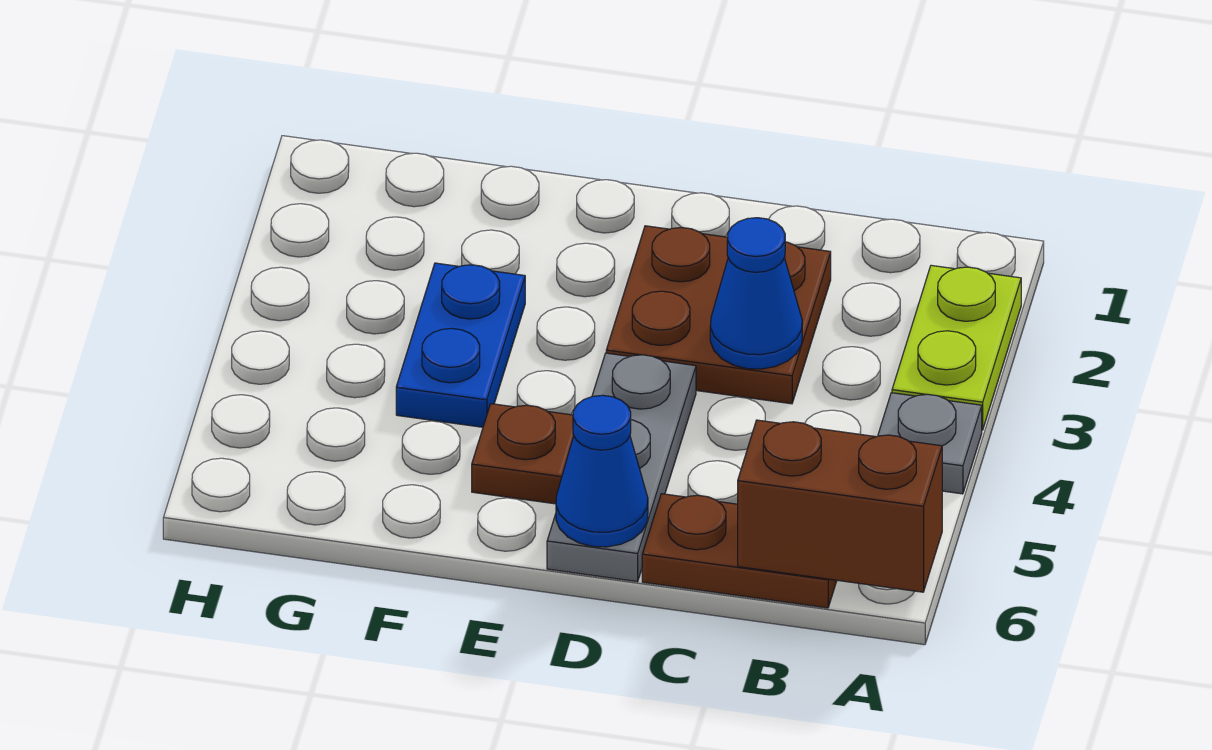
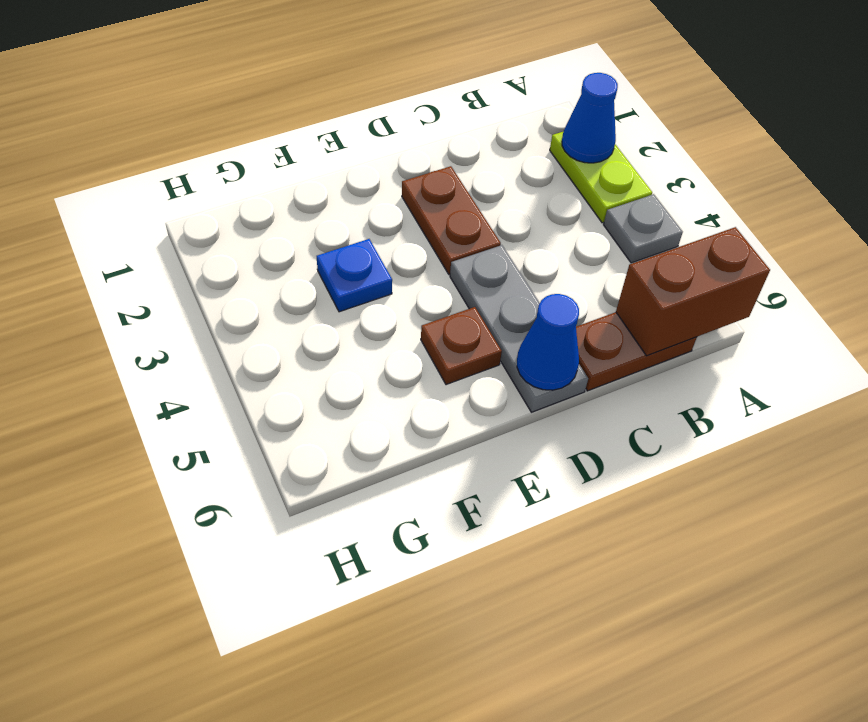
brown 2x2 plate [606,226,831,404] -> brown 1x2 plate [402,166,501,275]
blue 1x1 cone [710,218,802,369] -> blue 1x1 cone moved to [562,73,618,163]
blue 1x2 plate [396,263,525,427] -> blue 1x1 plate [317,239,392,312]

